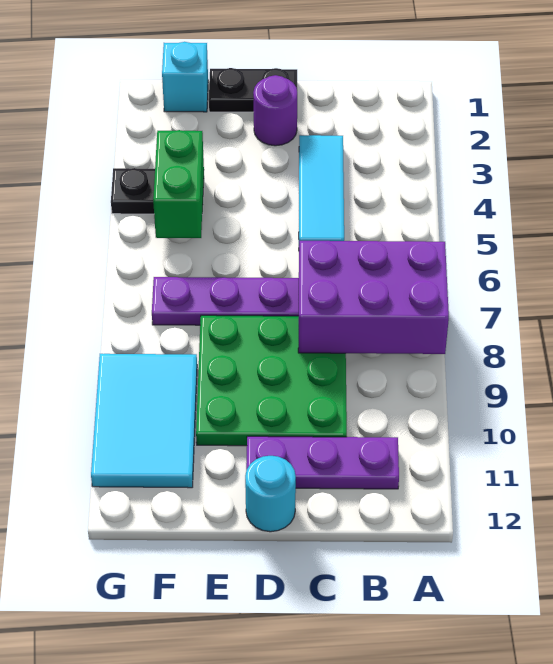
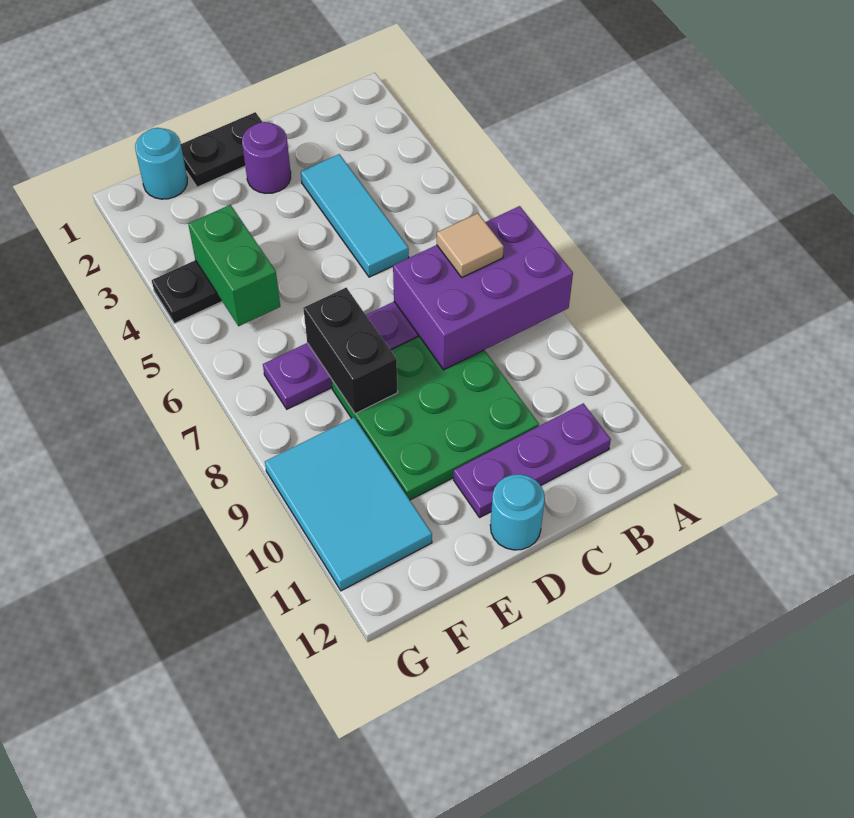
none -> tan 1x1 tile [437,213,504,277]
none -> black 1x2 brick [303,288,398,414]
cyan 1x1 brick [162,42,208,112] -> cyan 1x1 round brick [135,128,187,199]

